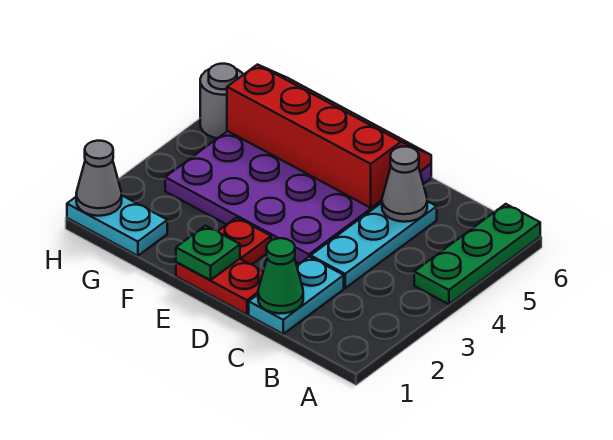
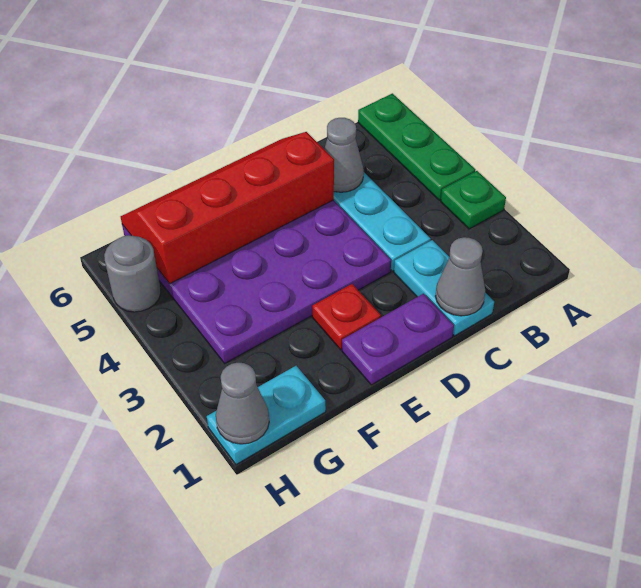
green 1x1 cone [258,238,303,314] -> grey 1x1 cone [435,237,485,316]
red 1x2 plate [176,259,263,314] -> purple 1x2 plate [342,294,454,385]
green 1x1 plate [176,226,240,280] -> green 1x1 plate moved to [441,171,506,229]

